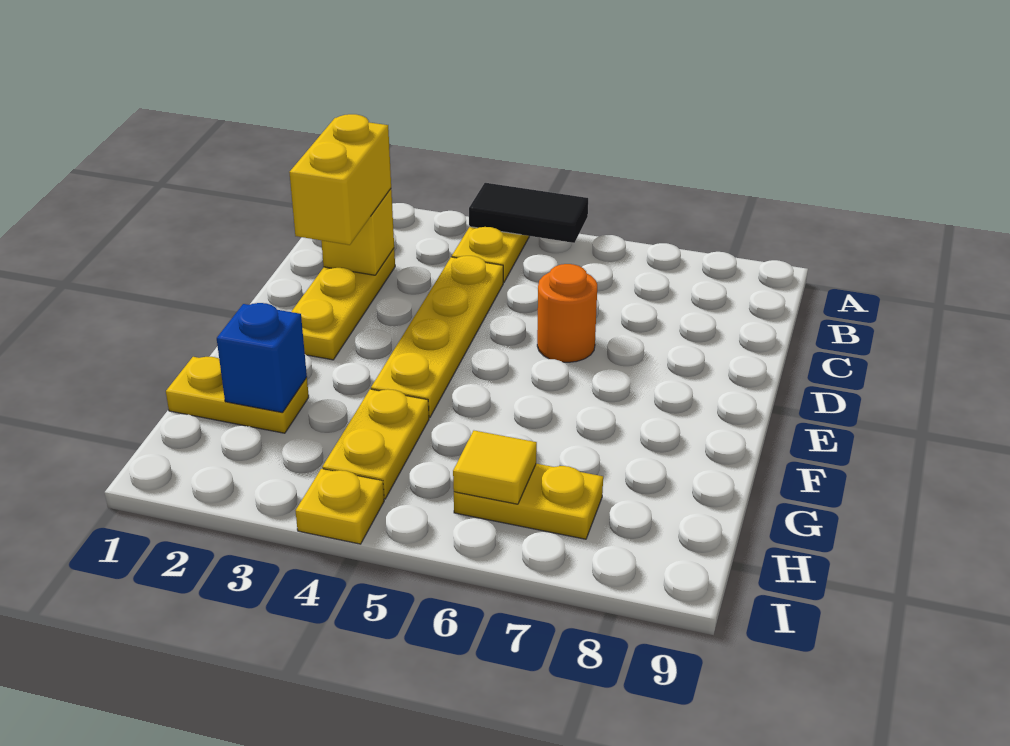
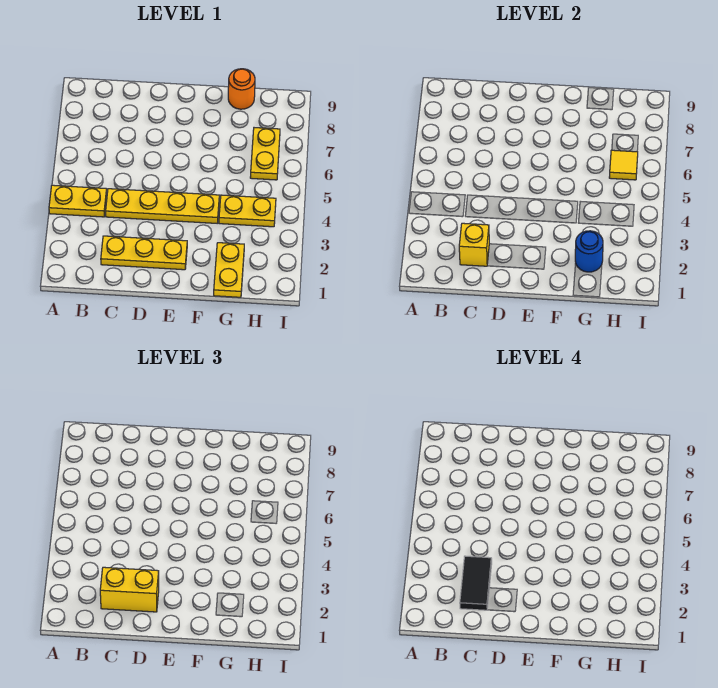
black 1x2 tile [469,183,588,243] -> black 1x2 tile moved to [460,556,492,610]
orange 1x1 round brick [537,264,597,362] -> orange 1x1 round brick moved to [228,69,255,109]
blue 1x1 brick [217,303,307,413] -> blue 1x1 round brick [575,231,603,272]
yellow 1x1 plate [296,469,384,544] -> none

